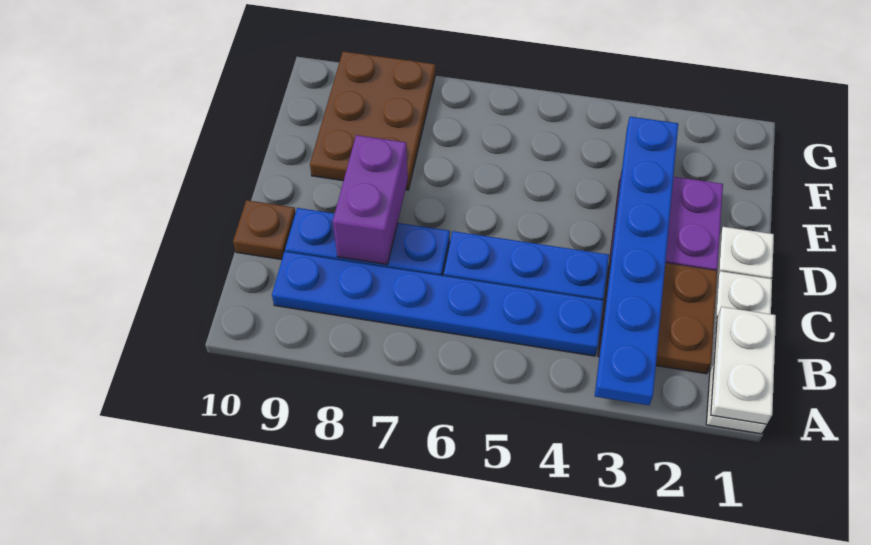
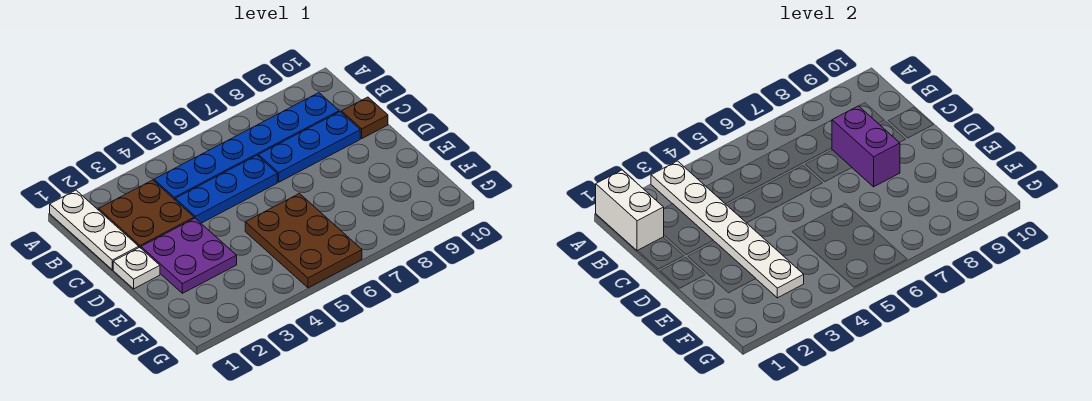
white 1x2 plate [711,307,776,425] -> white 1x2 brick [596,170,664,251]
blue 1x6 plate [595,117,678,405] -> white 1x6 plate [651,161,804,298]
brown 2x3 plate [310,52,435,190] -> brown 2x3 plate moved to [245,194,362,288]

